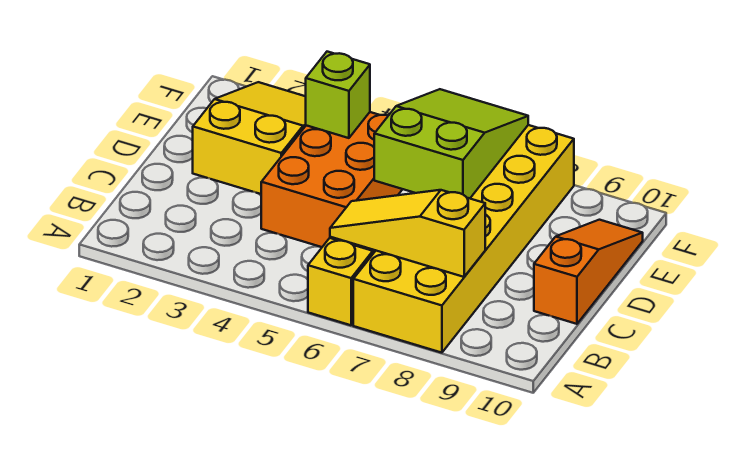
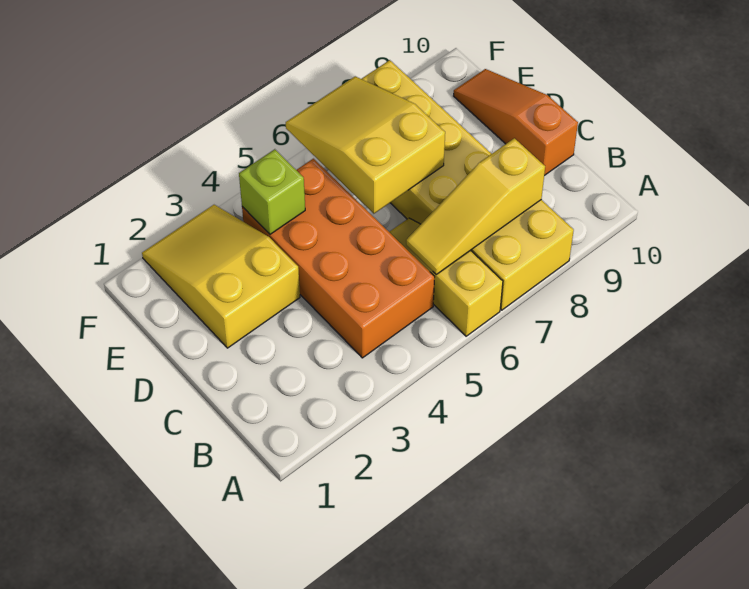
orange 2x3 brick [261,112,402,247] -> orange 2x4 brick [242,159,434,358]
lime 2x3 slope [374,89,528,198] -> yellow 2x3 slope [286,76,445,214]

